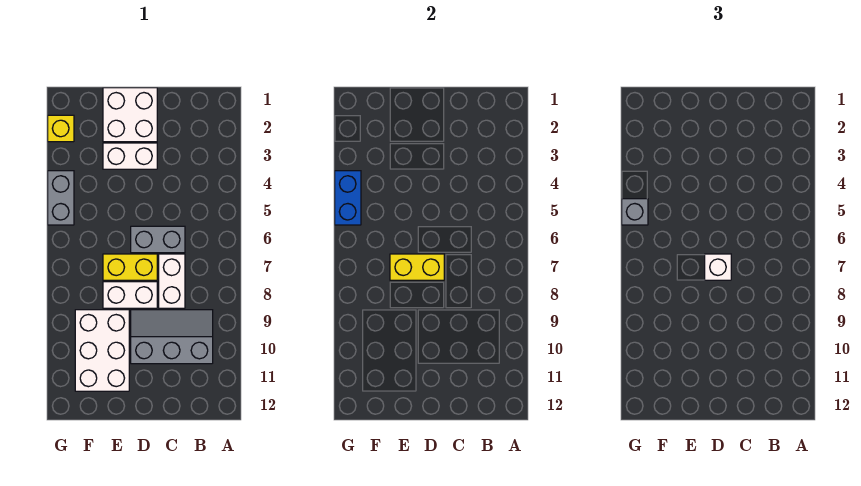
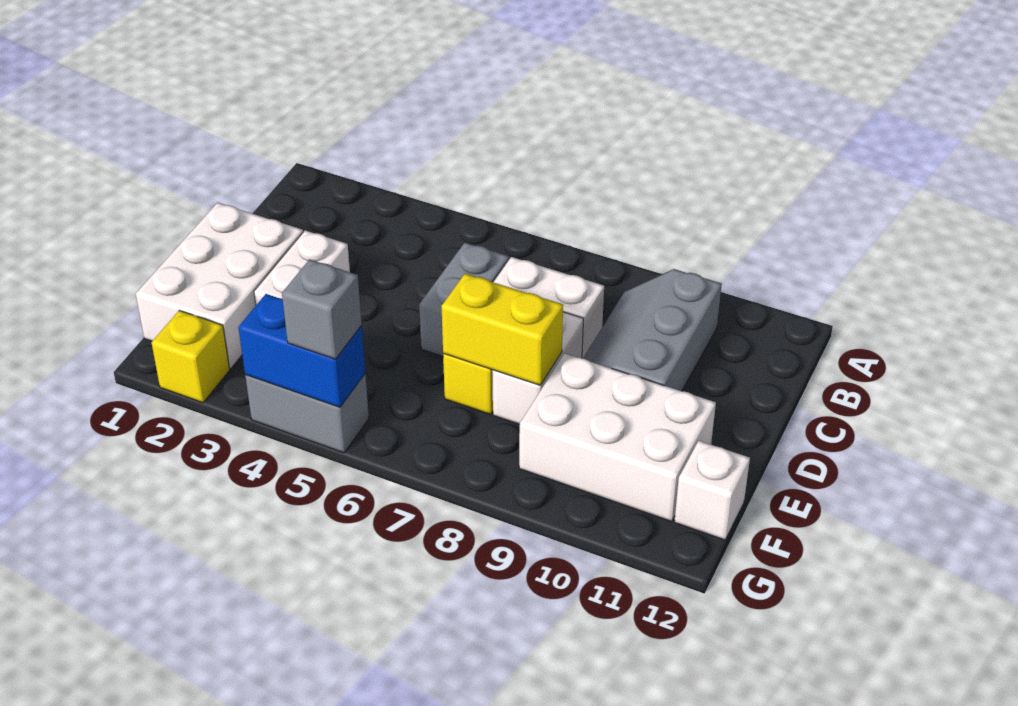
white 2x2 brick [103,88,157,142] -> white 2x3 brick [136,203,303,369]
yellow 1x2 brick [390,254,444,280] -> yellow 1x2 brick turned to [441,274,563,385]
white 1x1 brick [705,254,731,280] -> white 1x1 brick moved to [674,441,750,540]

